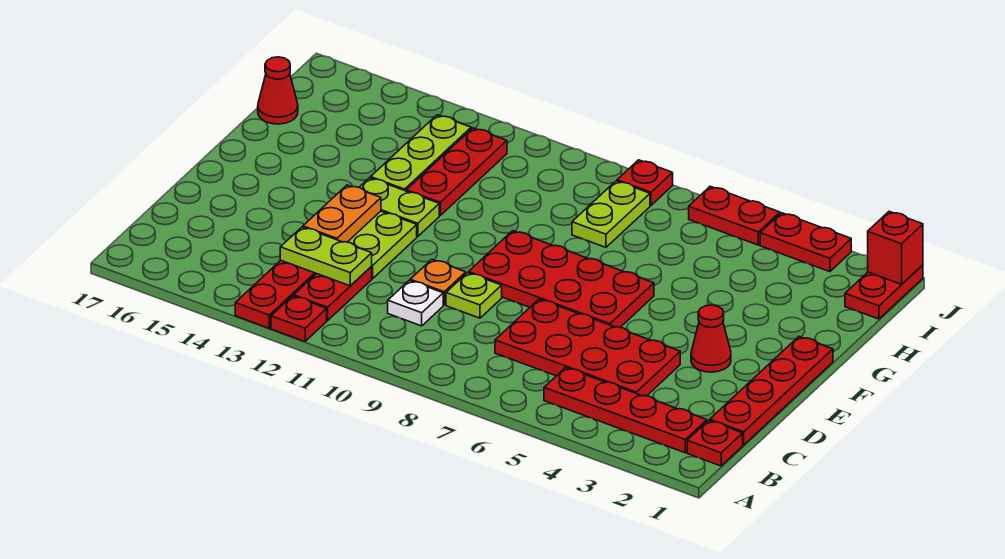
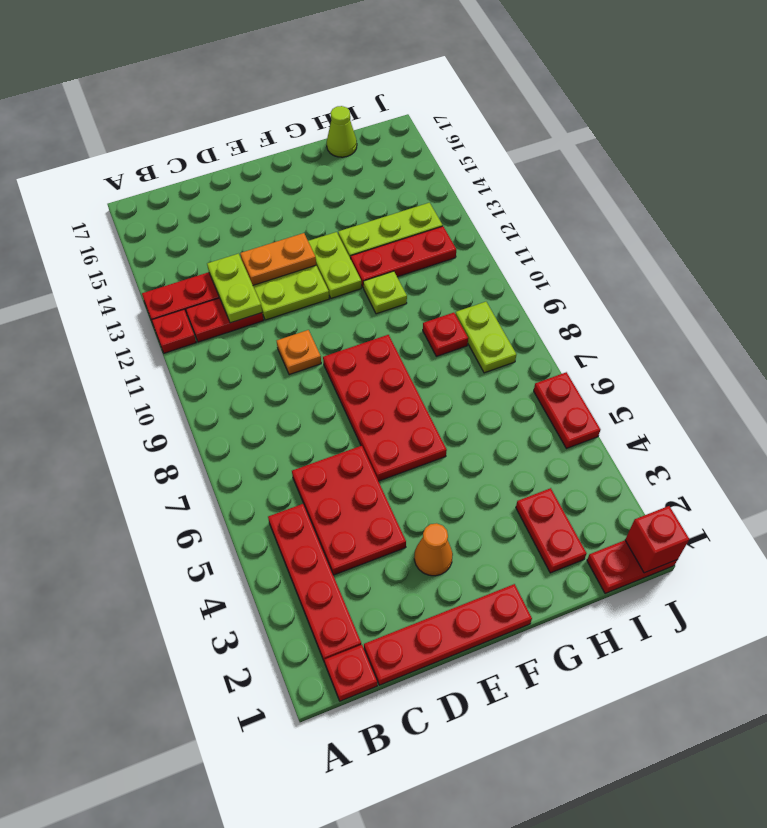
red 2x4 plate [495,299,680,396] -> red 2x3 plate [292,446,406,575]
white 1x1 plate [388,280,443,326] -> none
lime 1x1 plate [446,273,502,318] -> lime 1x1 plate moved to [363,271,407,314]
red 1x1 cone [691,305,731,372] -> orange 1x1 cone [414,523,453,576]
lime 1x2 plate [572,181,650,247] -> lime 1x2 plate turned to [455,302,516,373]
red 1x1 cone [258,57,298,124] -> lime 1x1 cone [327,106,357,157]
red 1x2 plate [760,213,851,272] -> red 1x2 plate moved to [516,488,587,573]
red 1x1 plate [617,160,673,205] -> red 1x1 plate moved to [423,313,468,356]

